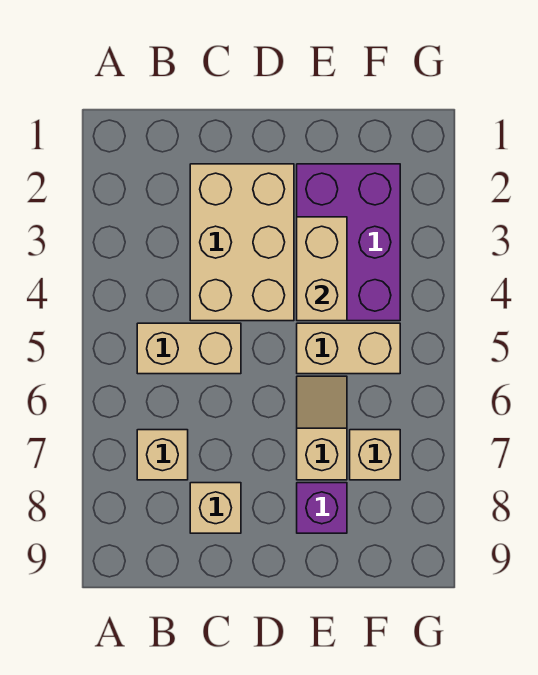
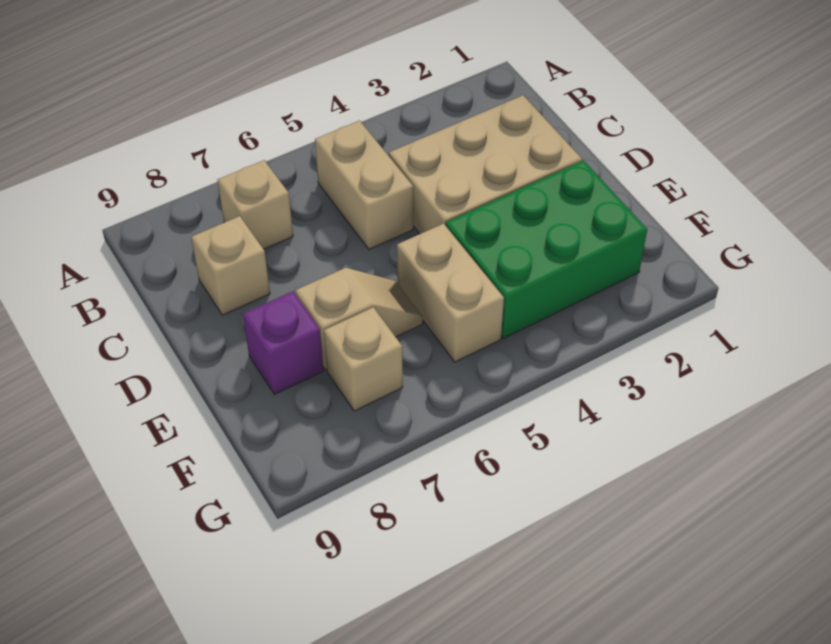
purple 2x3 brick [297,164,400,321] -> green 2x3 brick [446,161,647,339]
tan 1x2 brick [297,217,347,321] -> none

